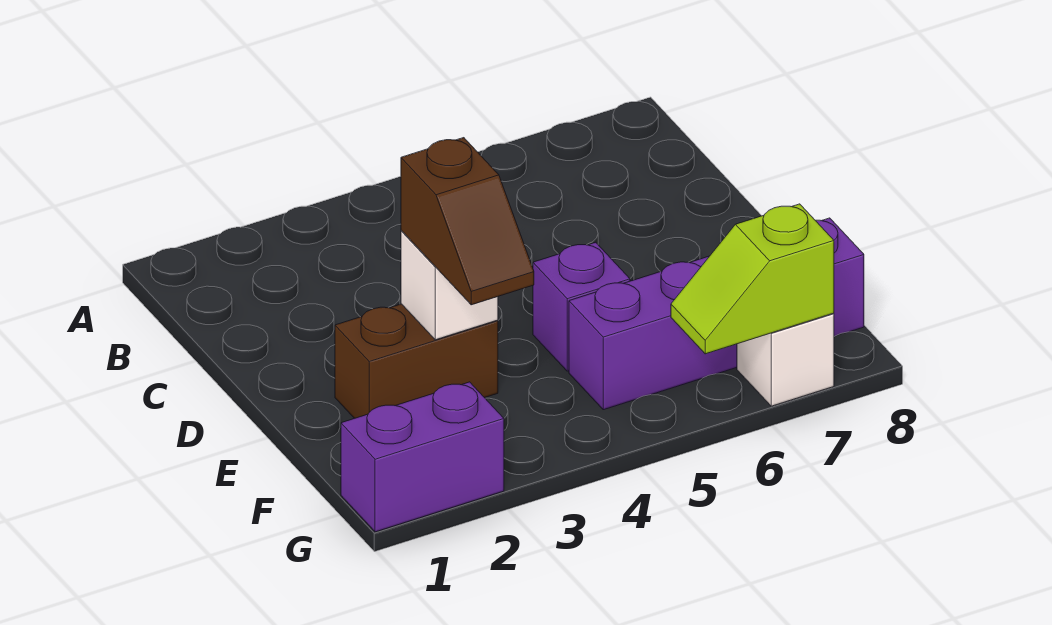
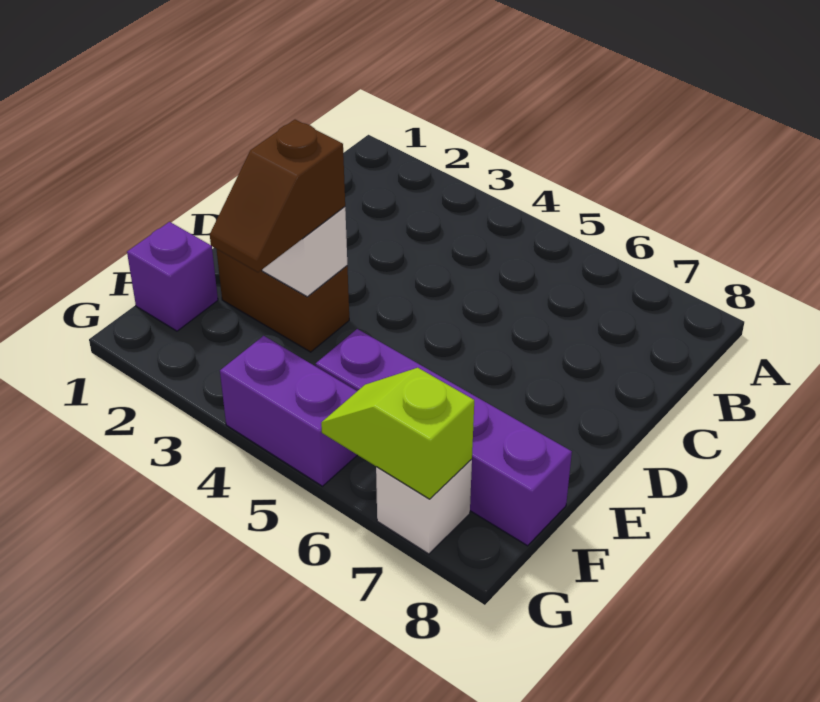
purple 1x1 brick [533,242,630,371] -> purple 1x1 brick moved to [127,222,218,331]
purple 1x2 brick [341,382,504,532] -> purple 1x2 brick moved to [220,336,357,486]

